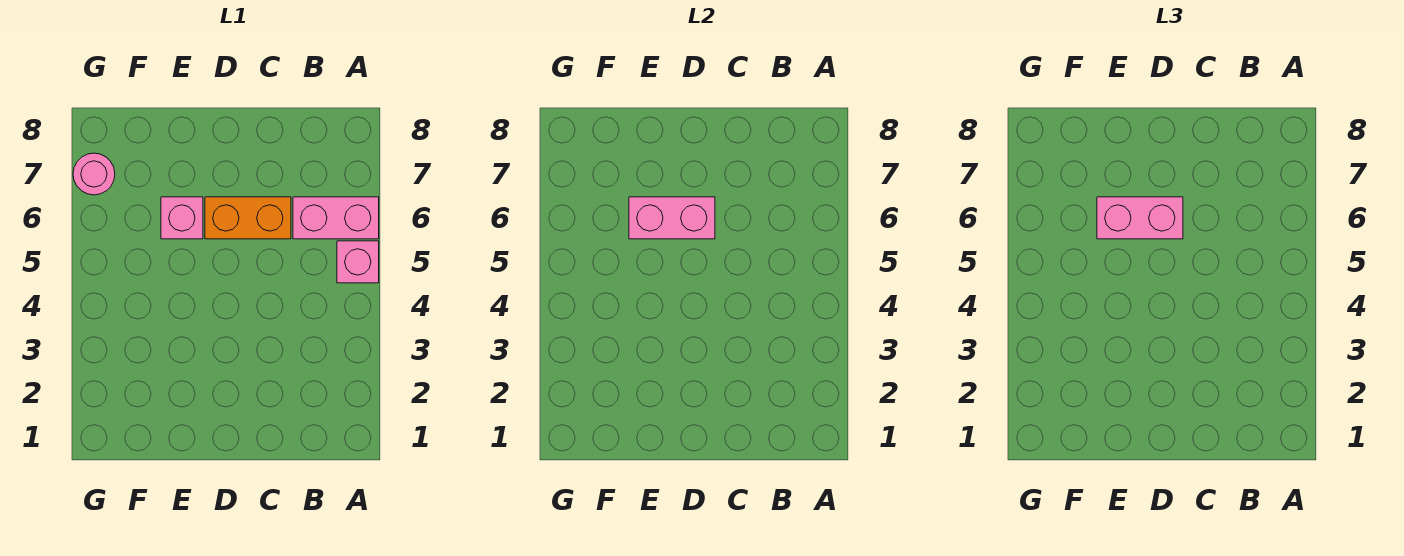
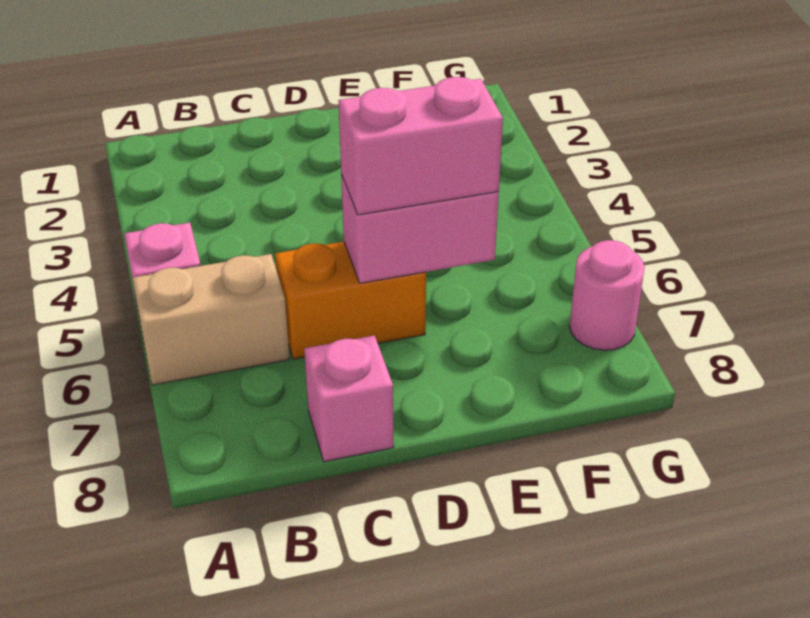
pink 1x2 brick [293,197,379,239] -> tan 1x2 brick [133,254,290,385]
pink 1x1 brick [161,197,203,239] -> pink 1x1 brick moved to [304,335,394,462]

